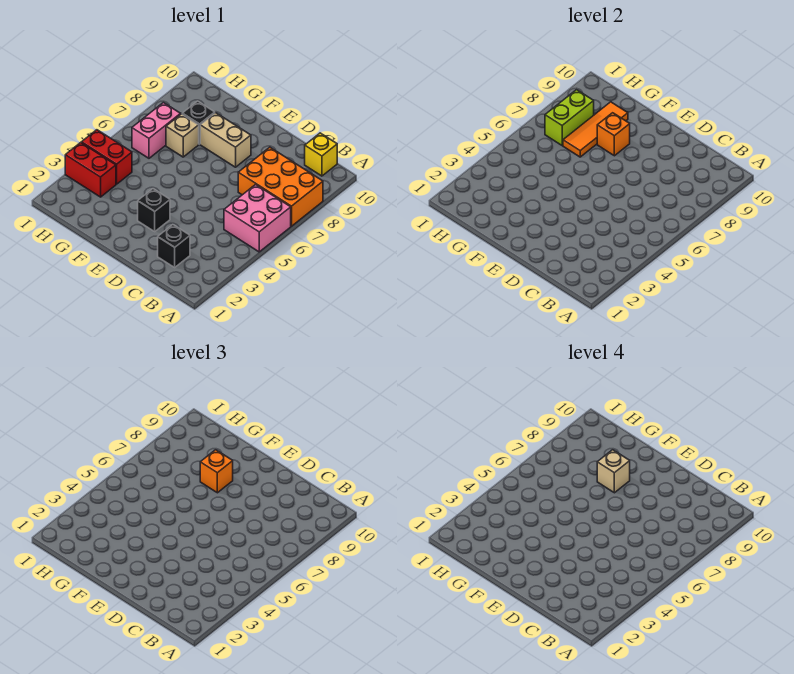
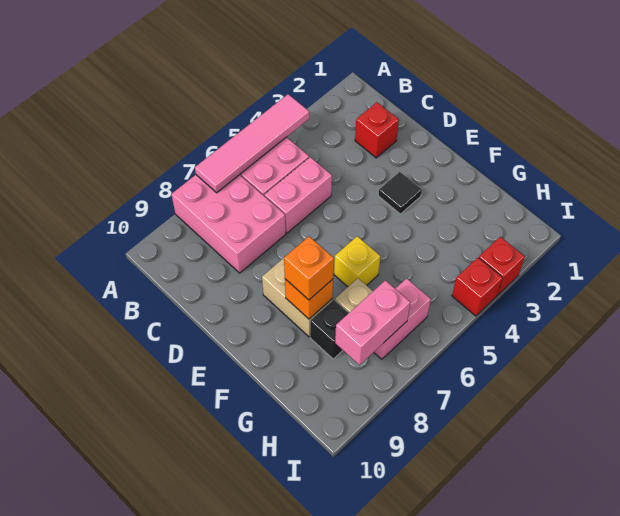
none -> pink 1x4 tile [195,94,309,193]
orange 2x3 brick [238,147,323,226] -> pink 2x3 brick [171,175,286,273]
yellow 1x1 brick [305,133,337,176] -> yellow 1x1 brick moved to [334,236,380,287]
black 1x1 brick [158,225,190,267] -> red 1x1 brick [355,102,399,158]
none -> pink 1x2 brick [264,157,332,233]
black 1x1 brick [138,189,170,231] -> black 1x1 tile [378,172,422,214]
tan 1x1 brick [597,450,630,493] -> none
orange 1x3 tile [563,102,628,157] -> none
red 1x2 brick [65,143,116,197] -> red 1x1 brick [479,237,525,295]
red 1x2 brick [81,130,132,184] -> red 1x1 brick [452,258,503,316]
lime 1x2 brick [545,90,594,145] -> pink 1x2 brick [335,280,410,365]

